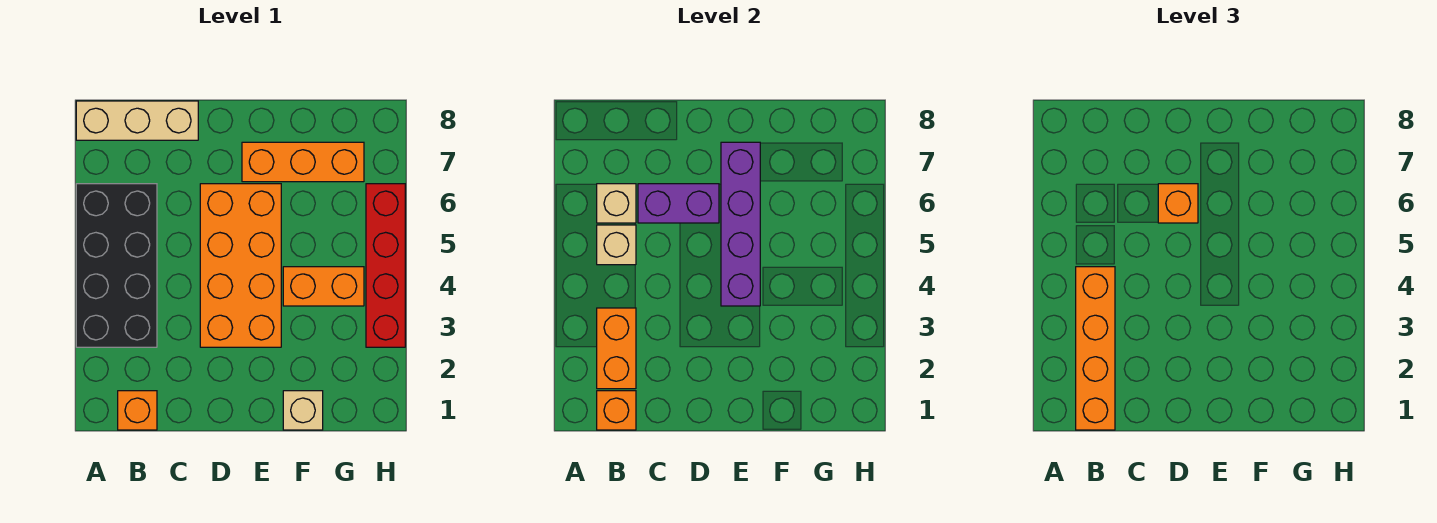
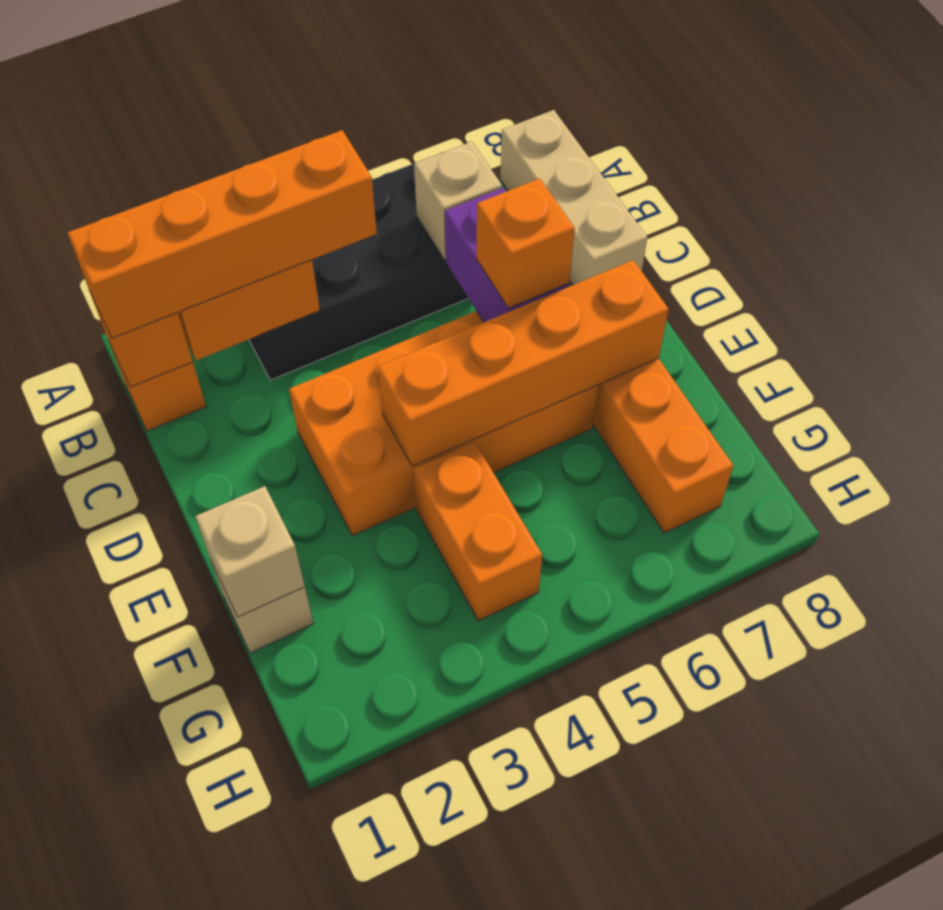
tan 1x1 brick [597,225,636,265] -> tan 1x1 brick moved to [195,486,305,617]
purple 1x4 brick [721,142,760,306] -> orange 1x4 brick [378,260,669,466]
red 1x4 brick [366,184,405,347] -> none

